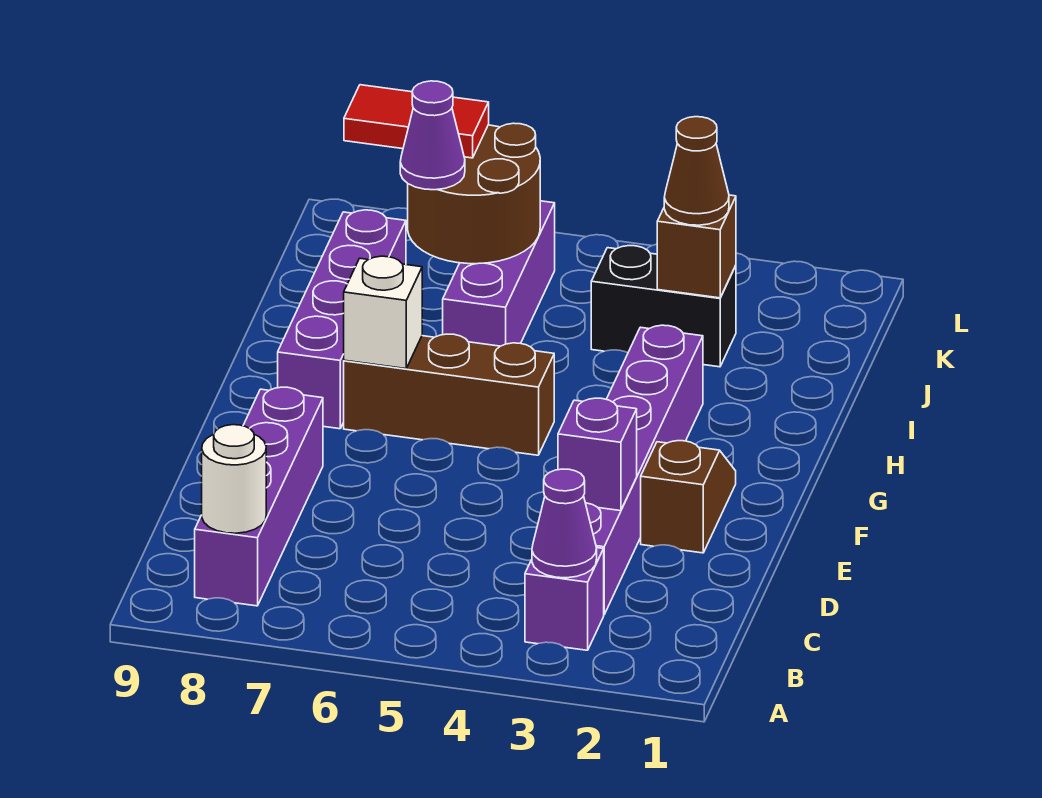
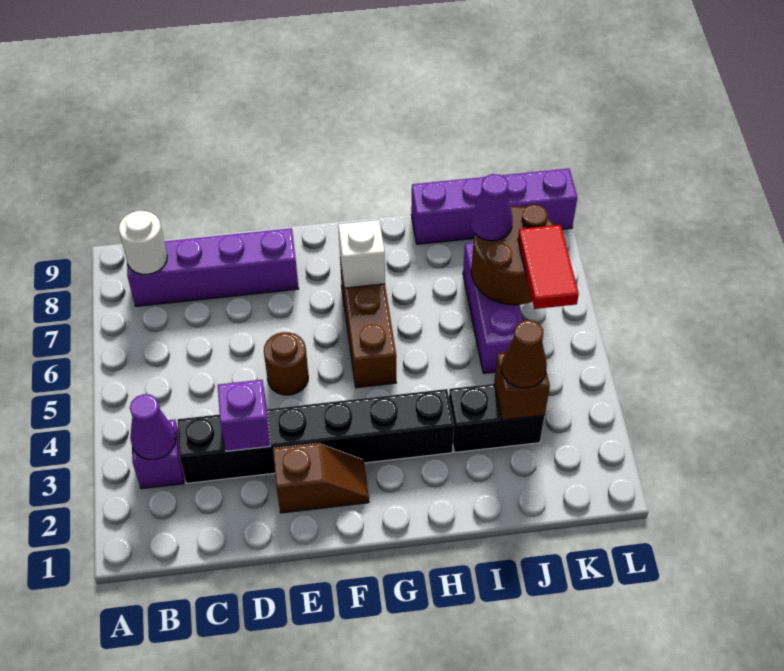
purple 1x6 brick [586,325,703,614] -> black 1x6 brick [178,389,454,483]
none -> brown 1x1 round brick [264,332,308,395]
purple 1x4 brick [278,210,406,429] -> purple 1x4 brick moved to [411,169,577,244]
purple 1x3 brick [443,201,555,346] -> purple 1x3 brick turned to [463,243,523,374]
black 1x2 brick [591,246,736,367] -> black 1x2 brick turned to [449,384,545,452]
red 1x2 tile [344,85,489,158] -> red 1x2 tile moved to [518,225,579,309]

